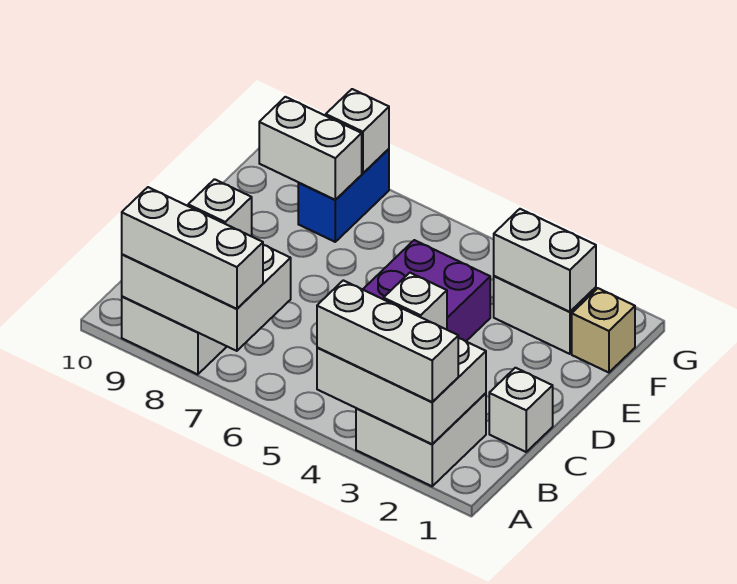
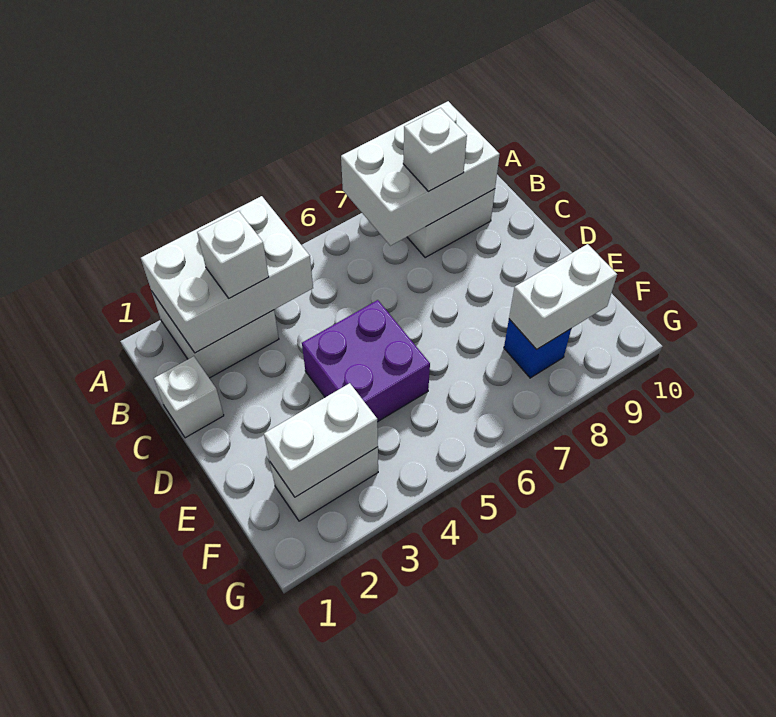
white 1x3 brick [317,280,458,402] -> none
white 1x3 brick [122,187,263,309] -> none
tan 1x1 brick [572,288,635,373] -> none
blue 1x2 brick [298,149,389,242] -> blue 1x1 brick [504,319,571,378]
white 1x1 brick [326,89,389,173] -> none

